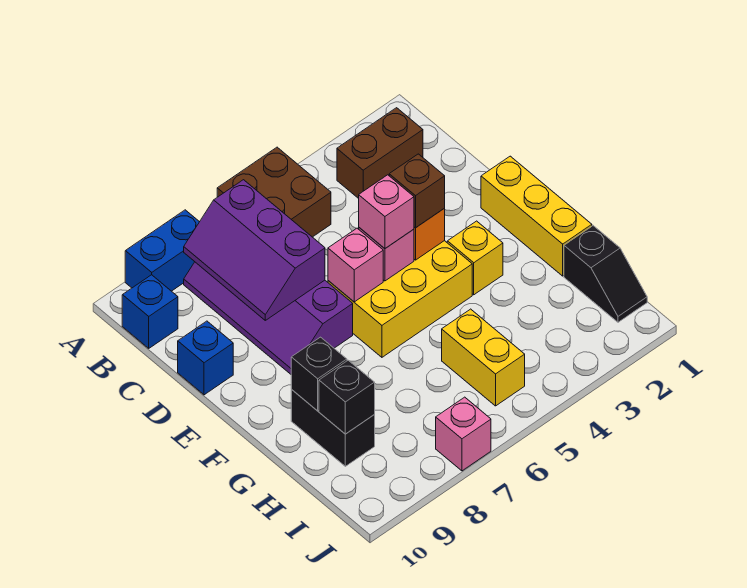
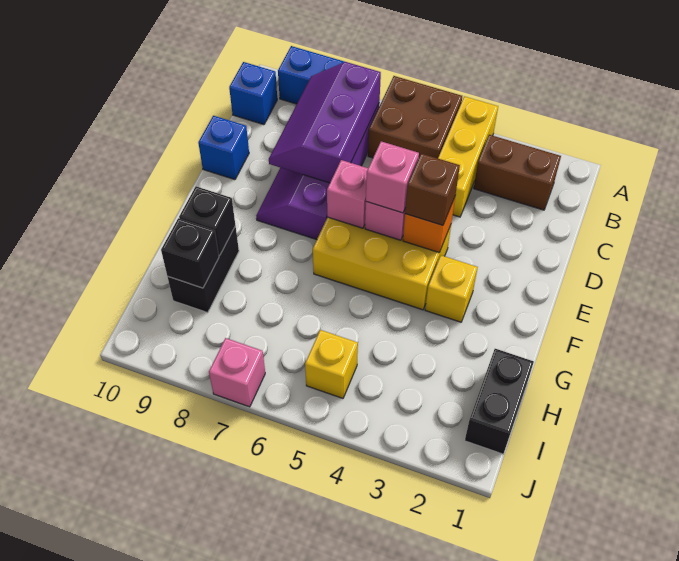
yellow 1x3 brick [481,156,592,276] -> yellow 1x3 brick moved to [438,96,498,217]
black 1x2 slope [564,226,647,322] -> black 1x2 brick [465,349,534,454]
yellow 1x2 brick [442,309,525,406] -> yellow 1x1 brick [305,330,358,398]

